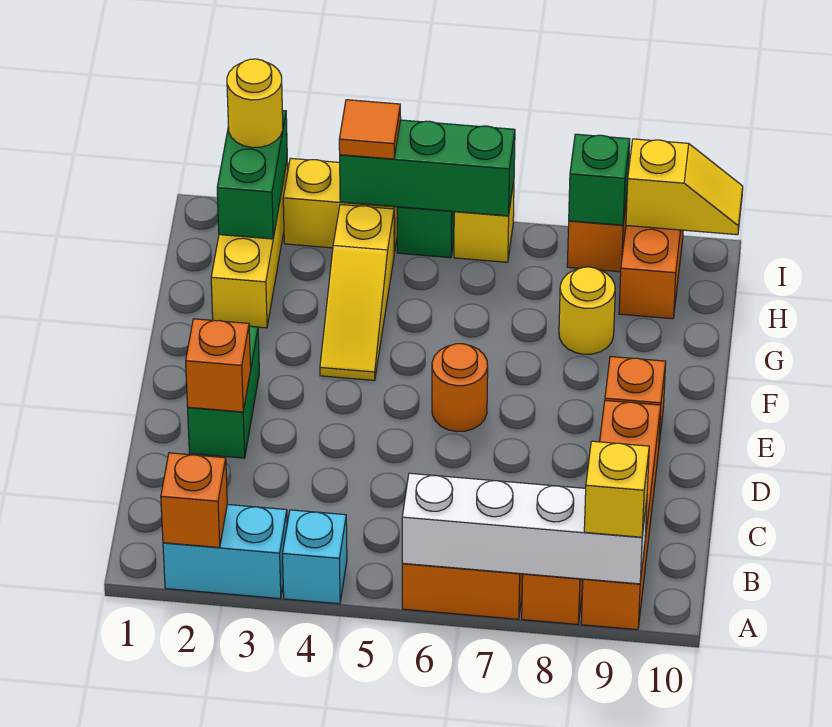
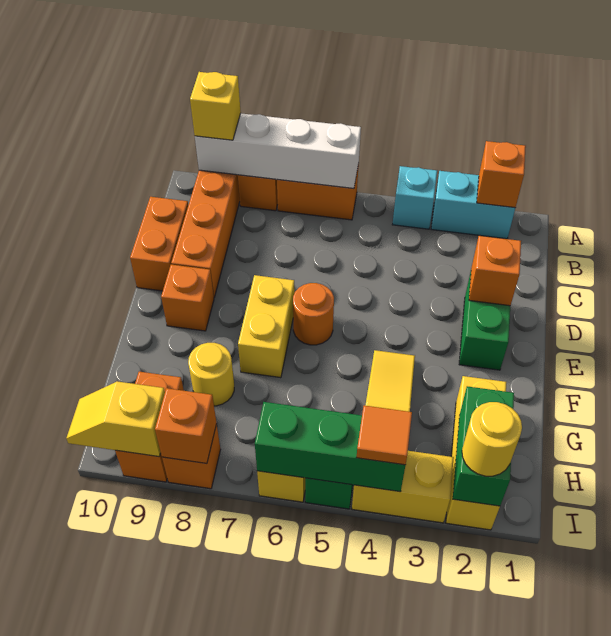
none -> orange 1x2 brick [130,197,188,291]
none -> yellow 1x2 brick [238,275,295,378]
green 1x1 brick [569,134,630,225] -> orange 1x1 brick [155,388,217,464]

